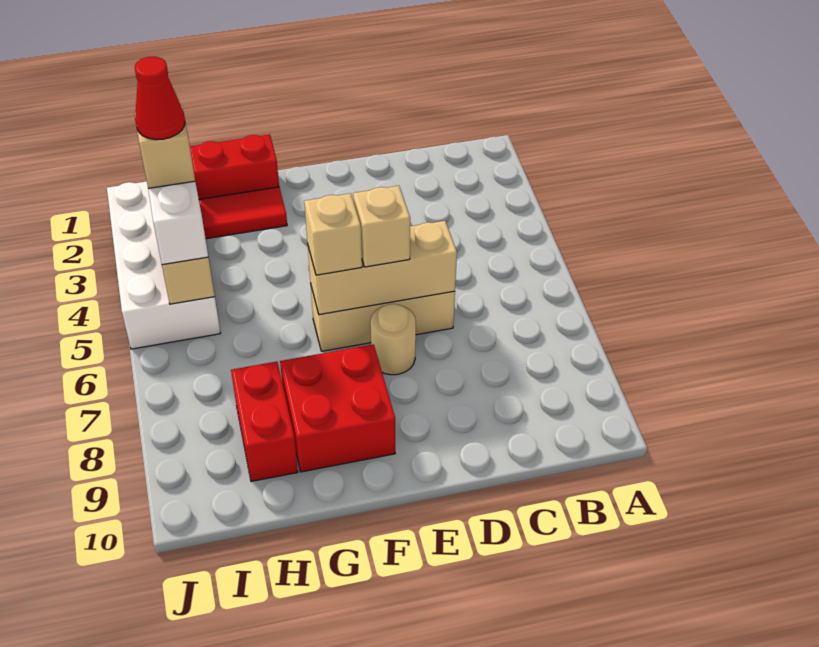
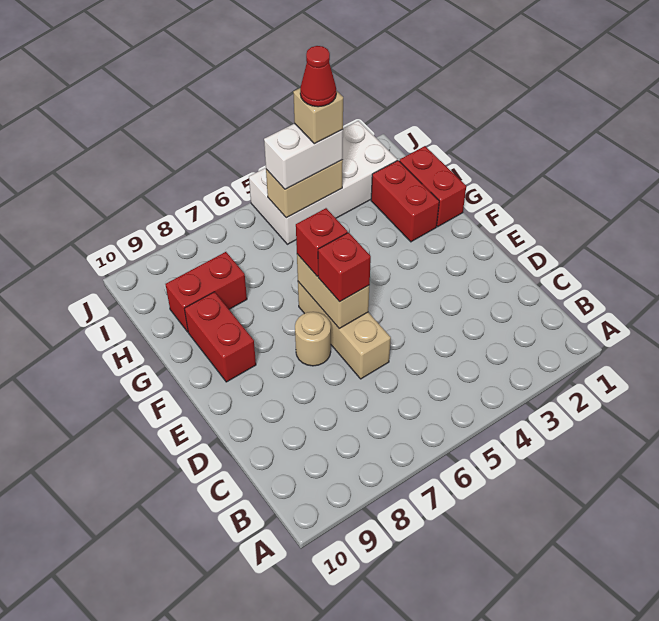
tan 1x3 brick [308,221,457,315] -> tan 1x2 brick [297,254,369,329]
tan 1x1 brick [353,186,410,267] -> red 1x1 brick [318,232,371,302]
tan 1x1 brick [304,193,362,275] -> red 1x1 brick [296,208,348,276]
red 2x2 brick [280,344,395,472] -> red 1x2 brick [184,292,256,382]
red 1x2 tile [199,187,287,239] -> red 1x2 brick [371,160,439,242]

